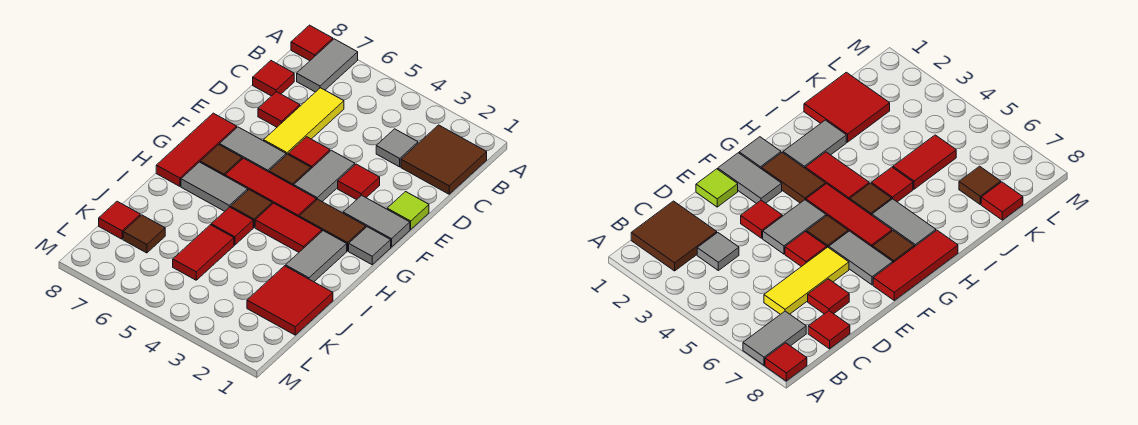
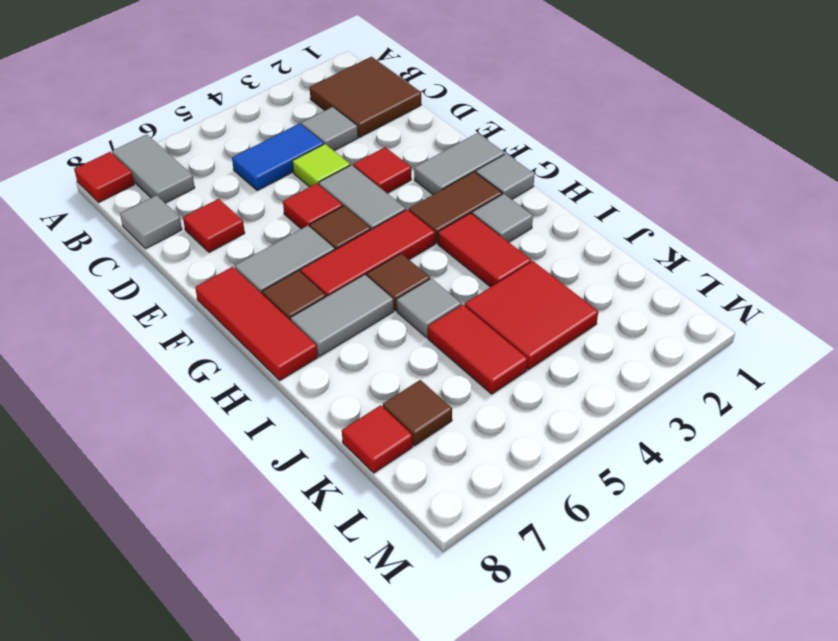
none -> blue 1x2 tile [232,124,324,191]
yellow 1x3 tile [264,88,344,155] -> none
red 1x1 tile [253,61,294,96] -> grey 1x1 tile [120,195,182,248]
lime 1x1 tile [387,192,429,229] -> lime 1x1 tile moved to [292,144,350,187]
grey 1x2 tile [286,231,347,282] -> grey 1x1 tile [472,194,533,242]
red 1x2 tile [255,203,322,252] -> red 1x2 tile turned to [438,213,531,287]
red 1x1 tile [211,207,253,245] -> grey 1x1 tile [397,278,461,337]
red 2x2 tile [247,266,333,335] -> red 2x2 tile moved to [464,261,598,370]

